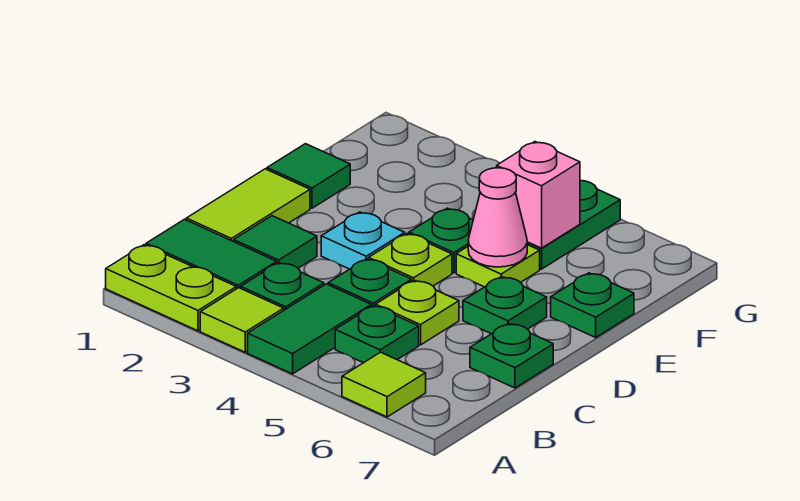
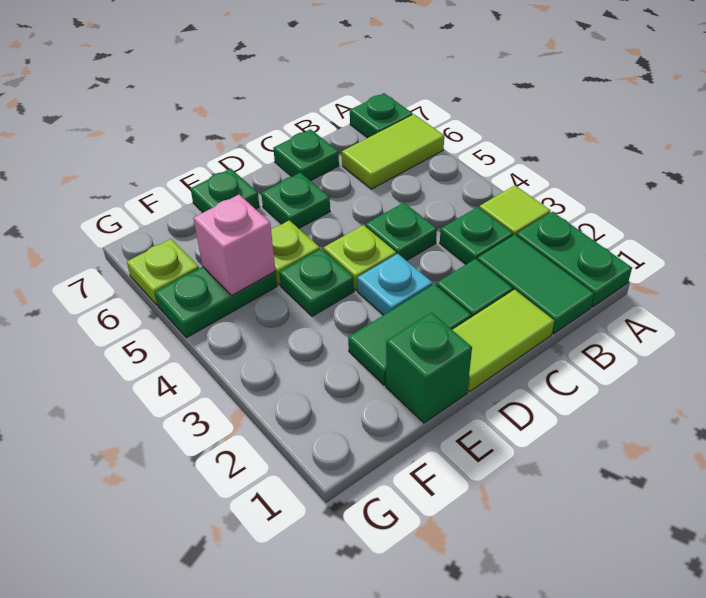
lime 1x2 plate [106,245,236,331] -> green 1x2 plate [516,212,632,307]
green 1x2 tile [248,284,371,374] -> green 1x2 tile moved to [348,284,471,385]
lime 1x1 tile [342,352,426,417] -> lime 1x2 tile [342,114,444,189]
green 1x1 plate [335,305,419,363] -> green 1x1 plate moved to [350,93,413,138]
lime 1x1 plate [376,280,459,345] -> lime 1x1 plate moved to [127,239,199,305]
green 1x1 tile [267,144,350,208] -> green 1x1 brick [386,312,472,423]
pink 1x1 cone [468,168,527,267] -> none

